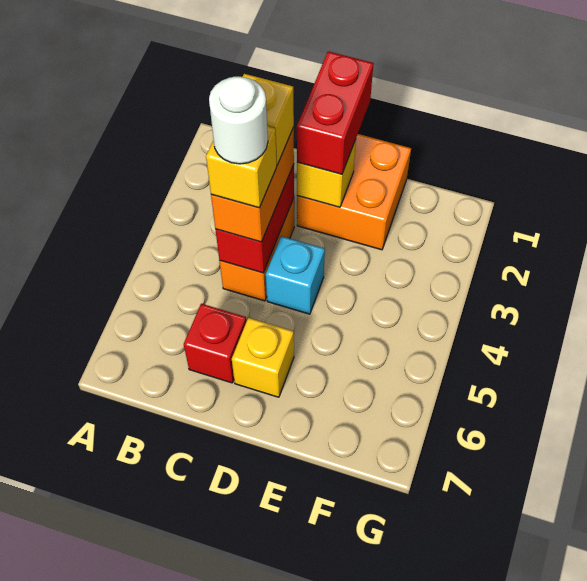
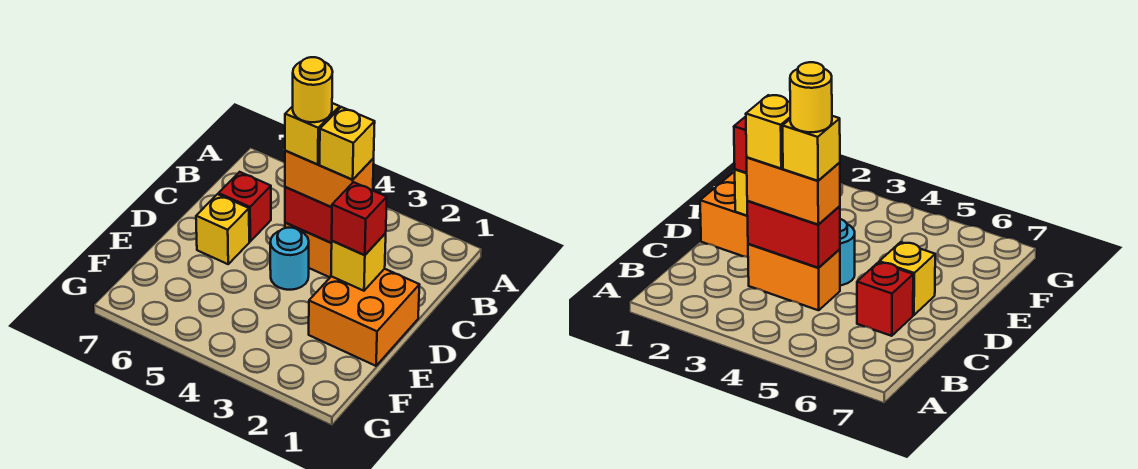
white 1x1 round brick [209,77,268,164] -> yellow 1x1 round brick [293,57,333,122]
red 1x2 brick [297,51,374,174] -> red 1x1 brick [332,182,387,255]
cyan 1x1 brick [266,236,325,314] -> cyan 1x1 round brick [270,228,309,290]

